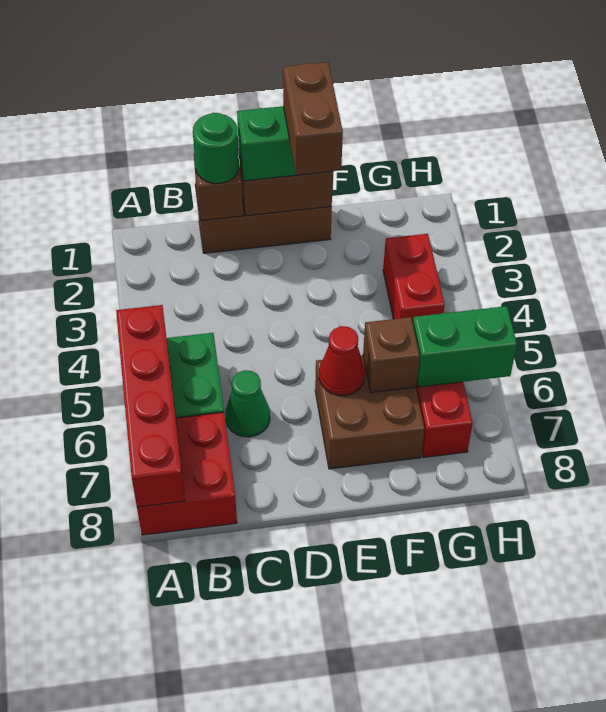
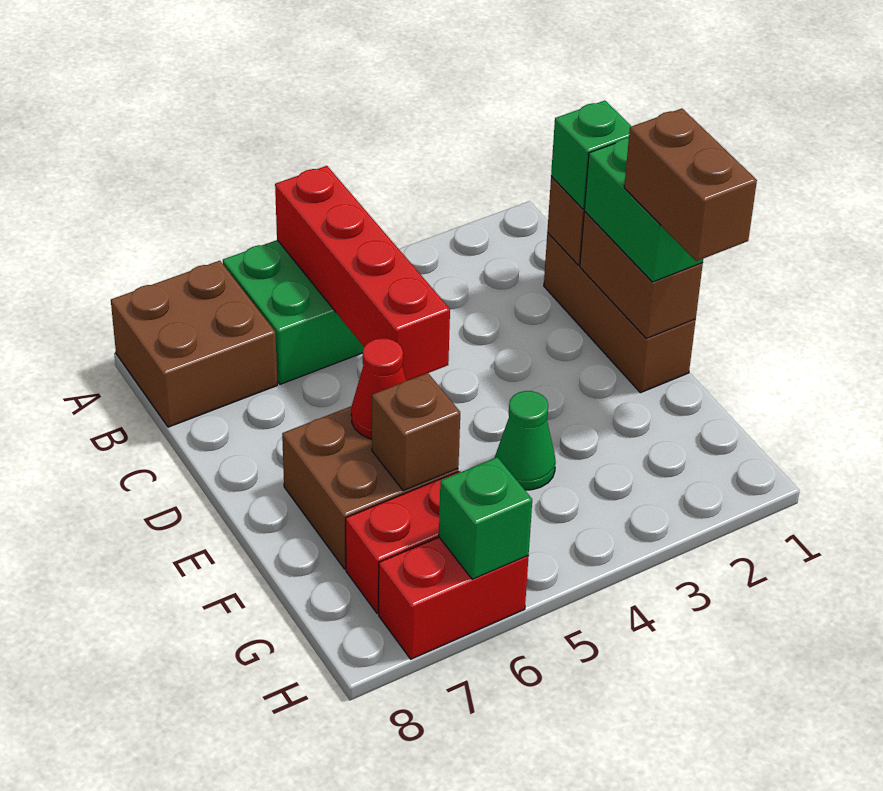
red 1x4 brick [116,305,185,507] -> red 1x4 brick turned to [275,166,450,380]
red 2x2 brick [137,412,237,535] -> brown 2x2 brick [111,261,277,427]
green 1x1 round brick [193,113,239,183] -> green 1x1 brick [551,101,631,209]
green 1x1 cone [225,370,270,437] -> green 1x1 cone moved to [495,391,556,490]
brown 1x2 brick [283,62,343,175] -> brown 1x2 brick turned to [624,108,757,261]
red 1x2 brick [383,234,445,323] -> red 1x2 brick moved to [379,537,529,659]
green 1x2 brick [413,306,517,387] -> green 1x1 brick [439,457,532,579]

